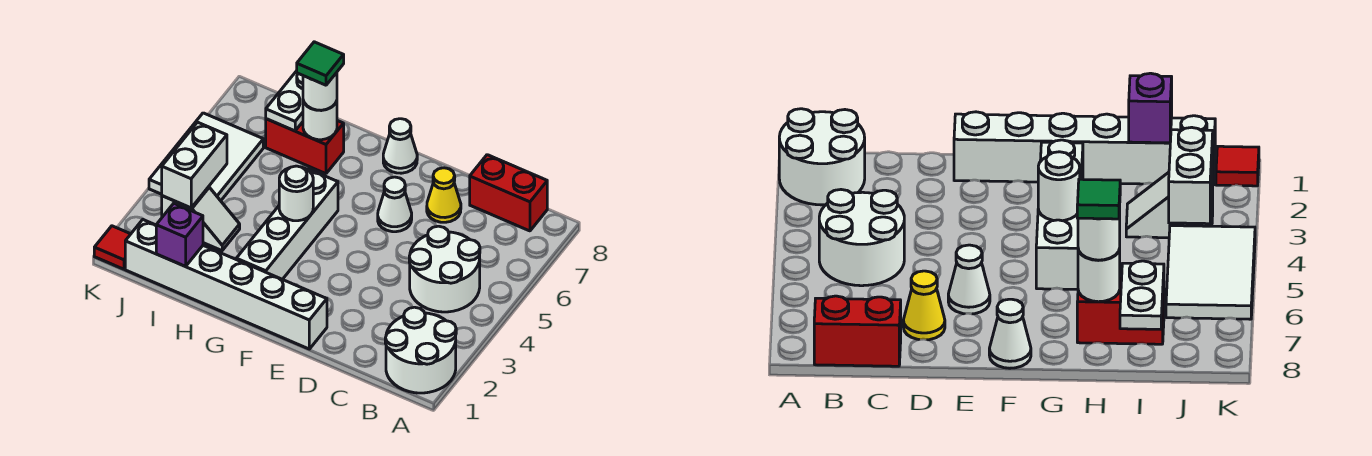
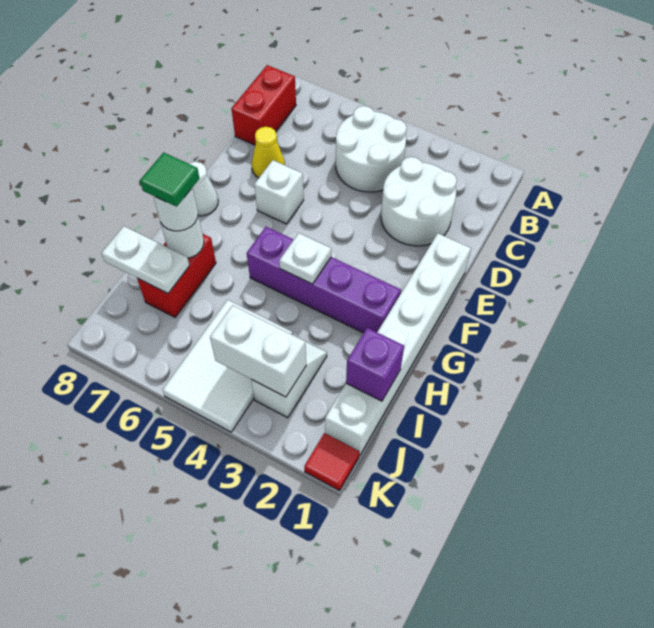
white 2x2 round brick [385,307,456,393] -> white 2x2 round brick moved to [381,157,457,246]
white 1x1 cone [378,177,412,232] -> white 1x1 brick [254,160,304,224]
white 1x4 brick [236,169,338,279] -> purple 1x4 brick [247,227,401,333]
white 1x1 round brick [279,166,313,221] -> white 1x1 plate [279,233,331,284]
white 2x3 tile [149,113,263,201] -> white 2x3 tile turned to [163,300,293,432]

